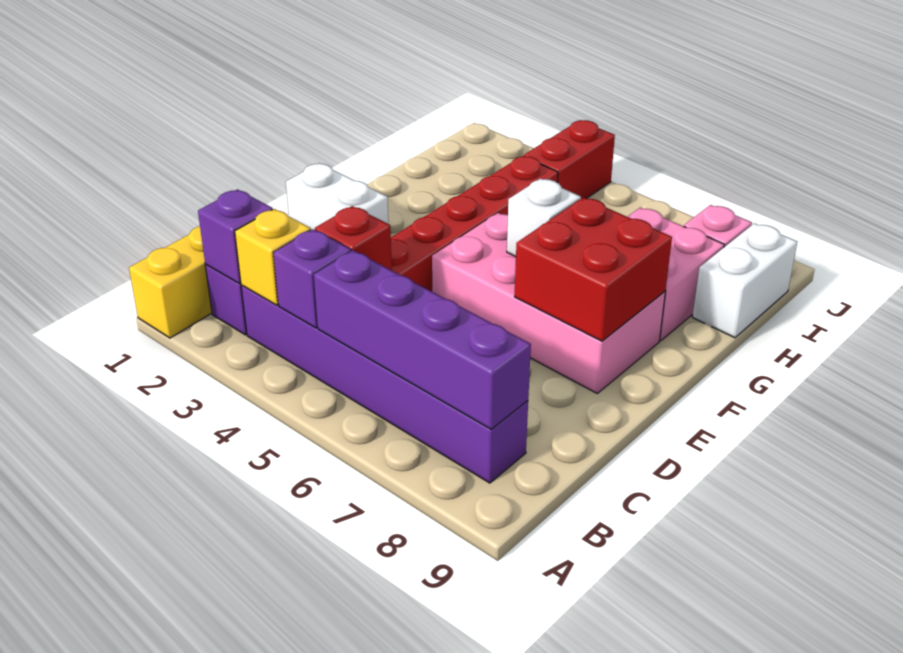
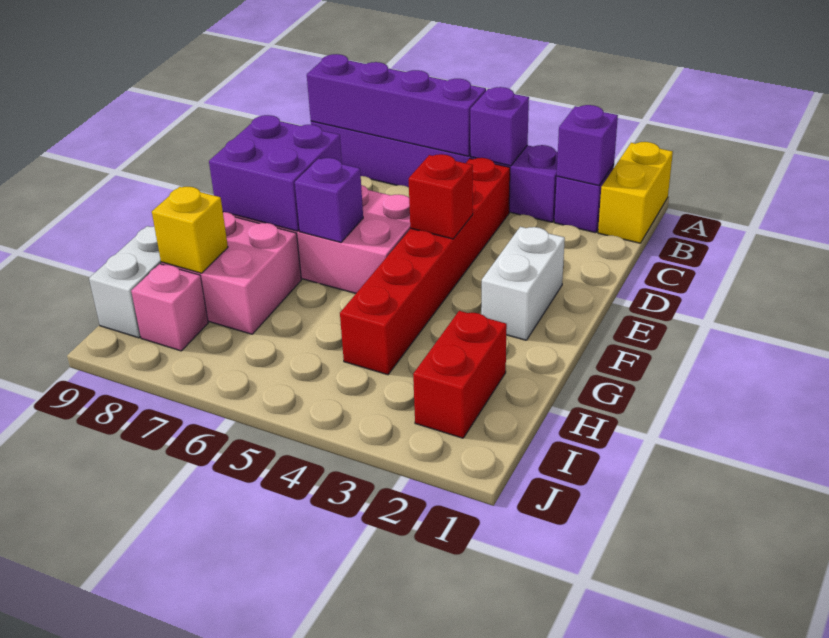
yellow 1x1 brick [235,209,311,305] -> yellow 1x1 brick moved to [152,187,228,273]
red 1x1 brick [315,206,392,270] -> red 1x1 brick moved to [409,154,473,239]
white 1x2 brick [286,163,388,230] -> white 1x2 brick turned to [481,227,565,340]
red 2x2 brick [515,197,672,341] -> purple 2x2 brick [209,115,342,231]
white 1x1 brick [507,179,581,257] -> purple 1x1 brick [295,158,363,242]
red 1x2 brick [523,120,615,199] -> red 1x2 brick moved to [413,311,507,438]

